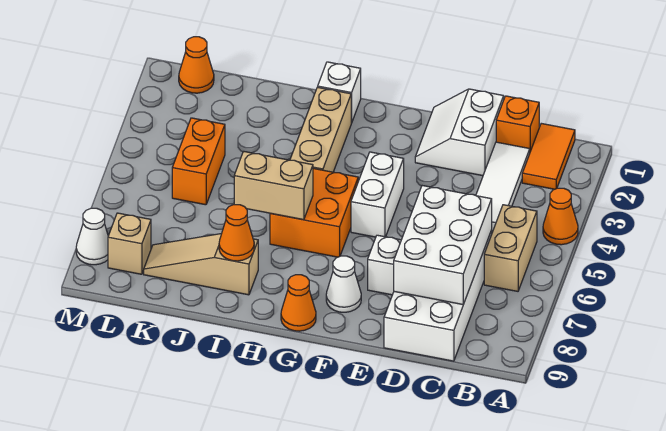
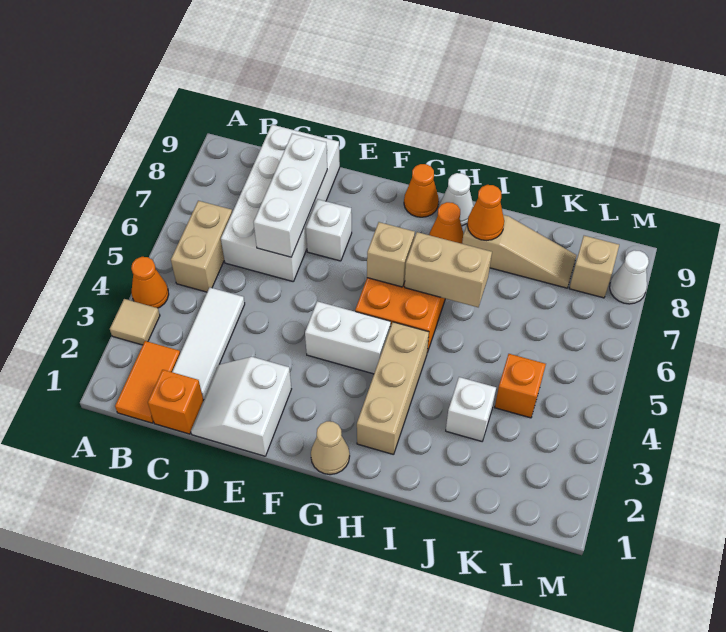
none -> tan 1x1 tile [110,299,160,345]
white 2x3 brick [394,186,492,304] -> white 1x3 brick [254,134,327,257]
white 2x2 slope [415,89,504,176] -> white 2x2 slope turned to [191,357,291,456]
white 1x2 brick [351,152,404,237] -> white 1x2 brick turned to [305,301,391,374]
white 1x1 cone [326,256,361,312] -> white 1x1 cone moved to [439,173,474,226]
none -> tan 1x1 cone [311,421,350,475]
none -> tan 1x1 brick [367,222,415,287]
white 1x1 brick [318,62,361,123] -> white 1x1 brick moved to [446,377,496,441]
orange 1x2 brick [172,118,225,205] -> orange 1x1 brick [495,354,546,418]
orange 1x1 cone [179,37,214,93] -> orange 1x1 cone moved to [429,202,464,244]

